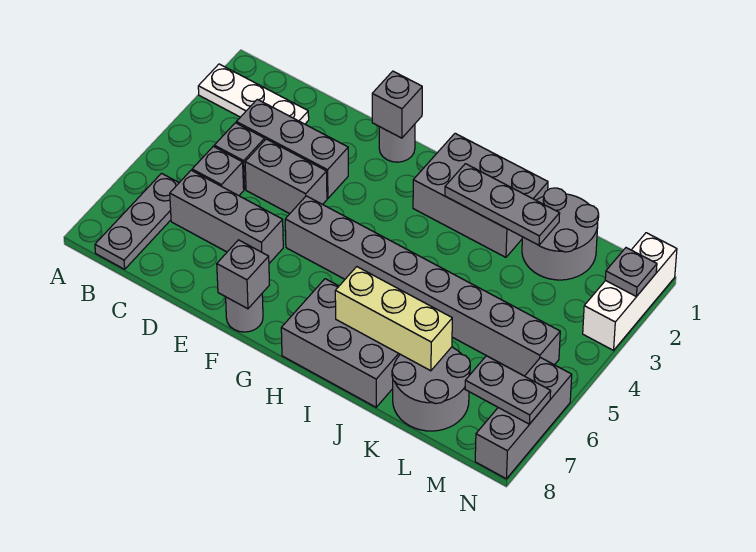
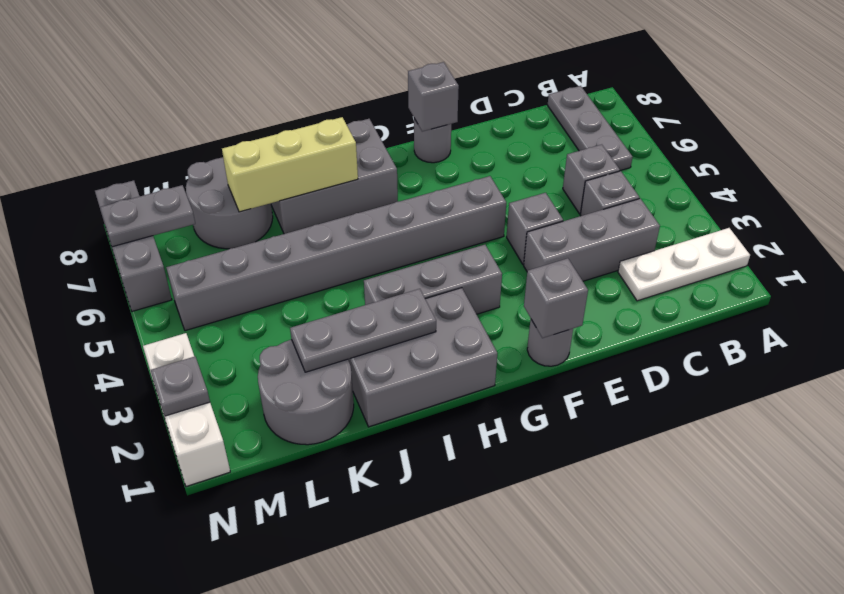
grey 1x3 brick [170,170,283,263] -> grey 1x3 brick moved to [364,245,502,314]
grey 1x2 brick [245,139,327,214] -> grey 1x1 brick [507,193,563,264]

